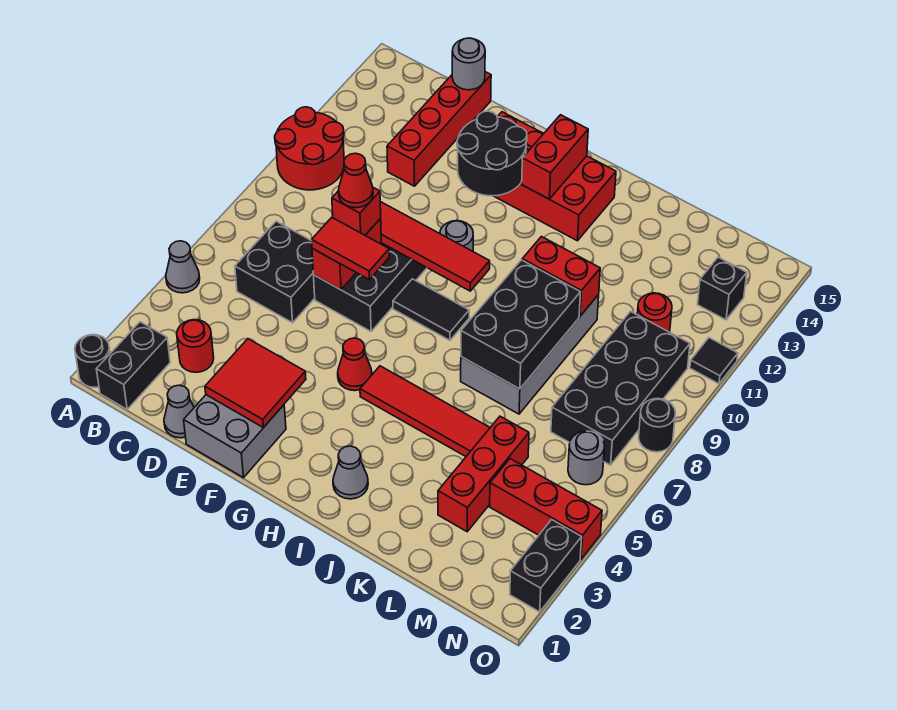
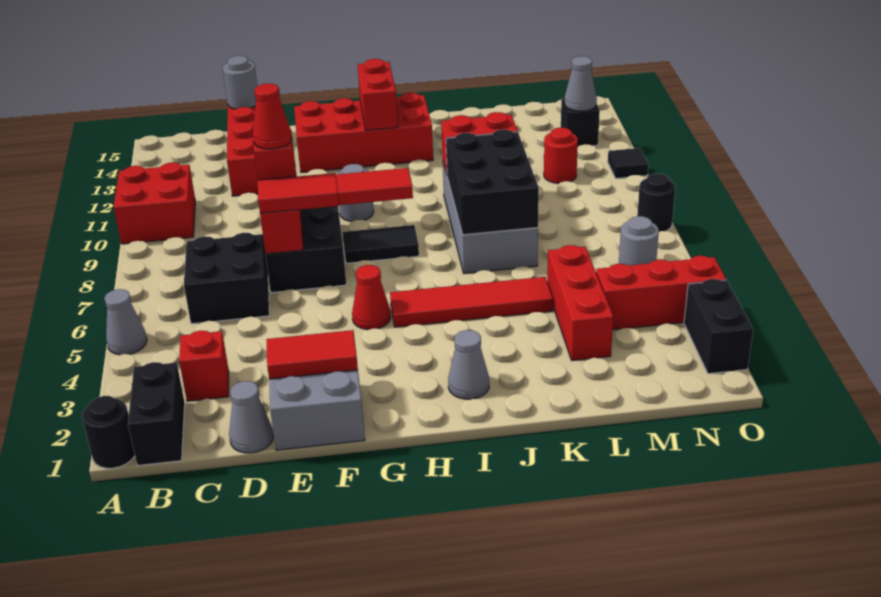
red 2x2 round brick [275,107,344,190] -> red 2x2 brick [114,162,195,244]
red 1x1 round brick [177,320,214,372] -> red 1x1 brick [179,331,229,401]
red 2x2 tile [205,339,306,428] -> red 1x2 tile [266,330,358,379]
black 2x2 round brick [457,111,527,196] -> none
black 2x4 brick [551,312,690,465] -> none
none -> grey 1x1 cone [564,56,597,111]

